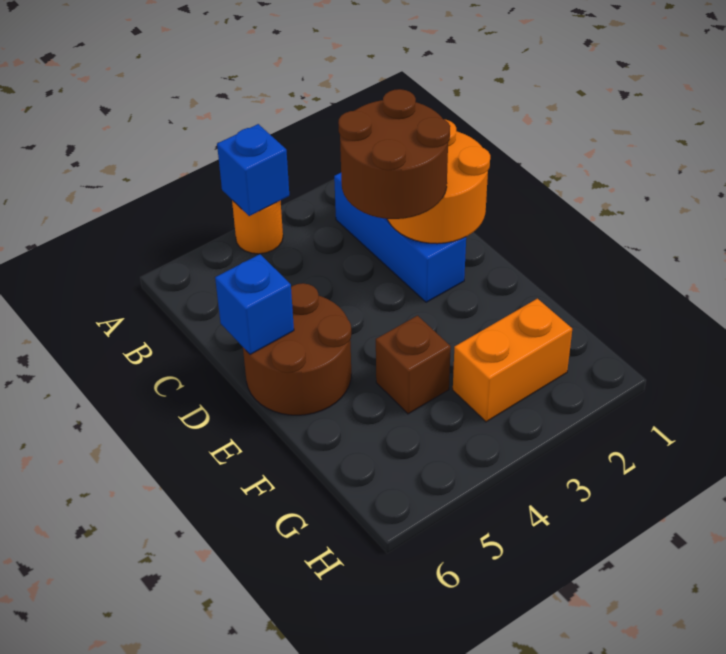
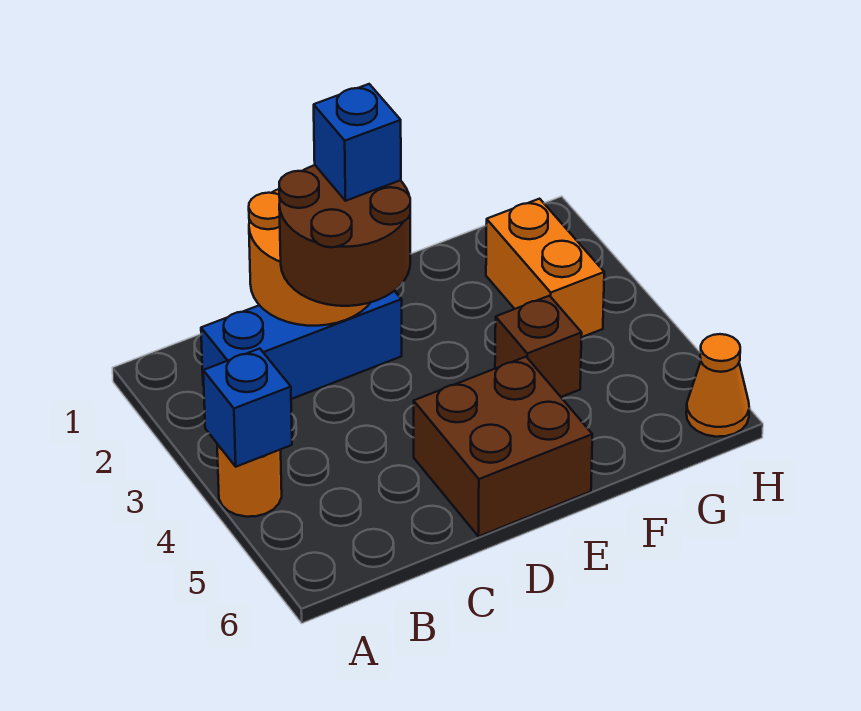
brown 2x2 round brick [243,283,351,415] -> brown 2x2 brick [414,357,592,536]
blue 1x1 brick [215,254,294,354] -> blue 1x1 brick moved to [314,84,401,201]
none -> orange 1x1 cone [686,334,749,437]

